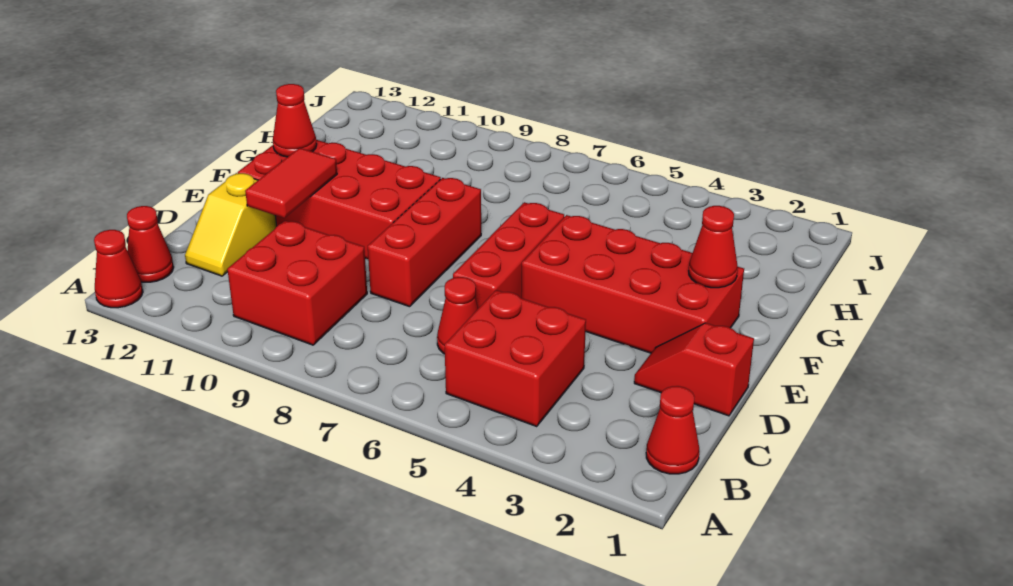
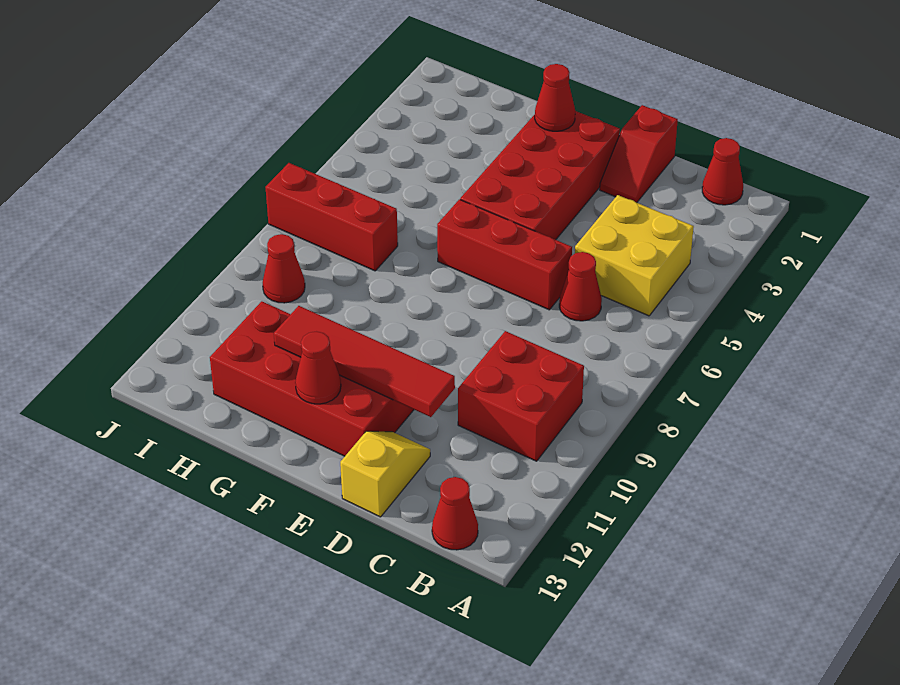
red 1x1 cone [94,230,143,308] -> red 1x1 cone moved to [263,234,305,303]
red 2x2 brick [445,290,586,426] -> yellow 2x2 brick [575,195,694,316]
yellow 1x2 slope [185,173,277,276] -> yellow 1x2 slope turned to [340,431,430,517]
red 1x3 brick [368,178,481,307] -> red 1x3 brick moved to [265,163,398,271]
red 1x2 tile [245,148,337,218] -> red 1x4 tile [274,306,455,417]
red 2x4 brick [238,140,441,259] -> red 2x4 brick turned to [210,301,414,456]

